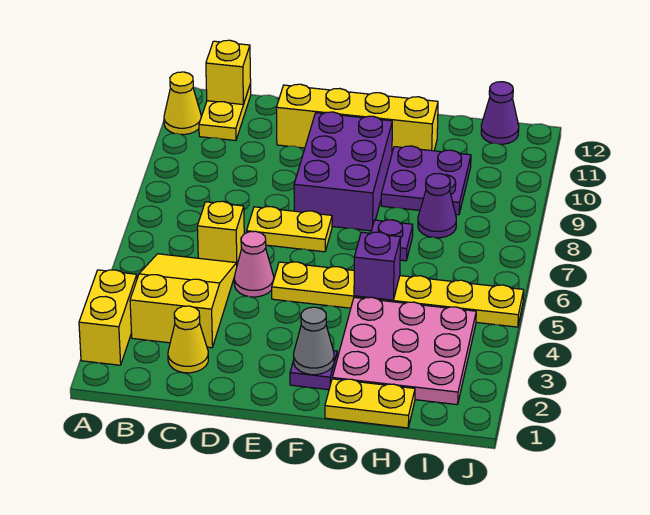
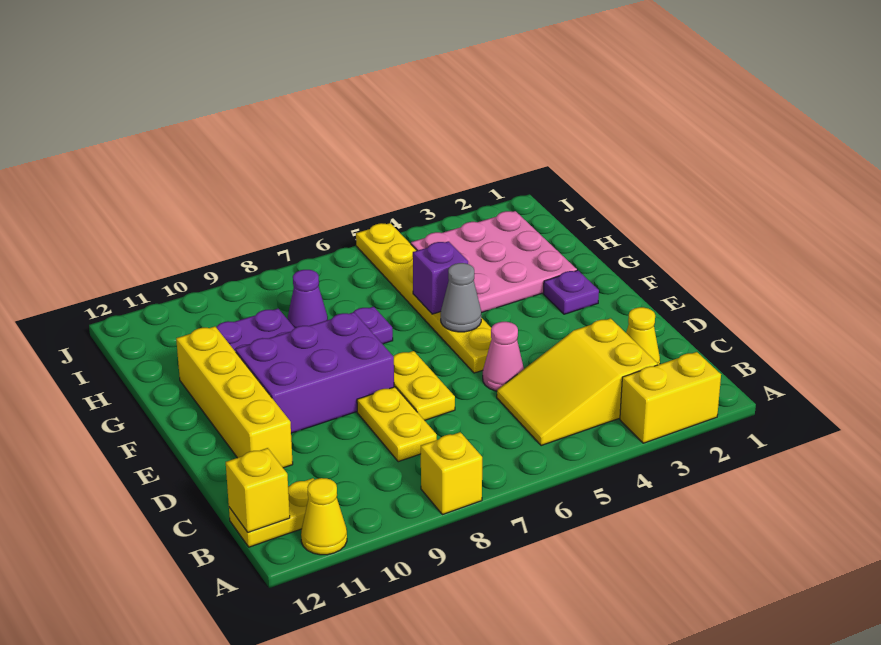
yellow 1x1 brick [197,201,244,265] -> yellow 1x1 brick moved to [421,432,482,515]
grey 1x1 cone [294,307,334,375] -> grey 1x1 cone moved to [441,263,481,332]
yellow 1x2 plate [325,379,415,428] -> yellow 1x2 plate moved to [357,387,437,462]
purple 1x1 cone [481,82,519,144] -> none

